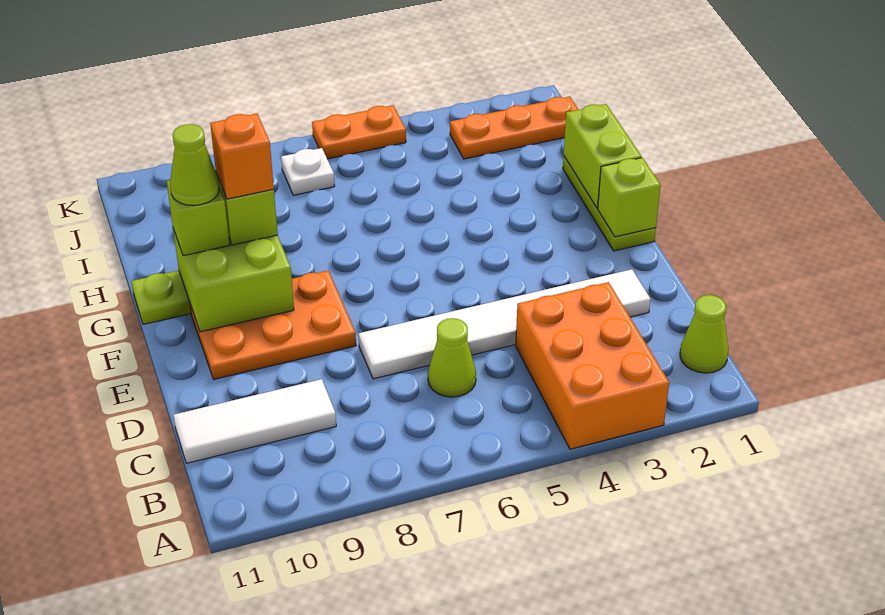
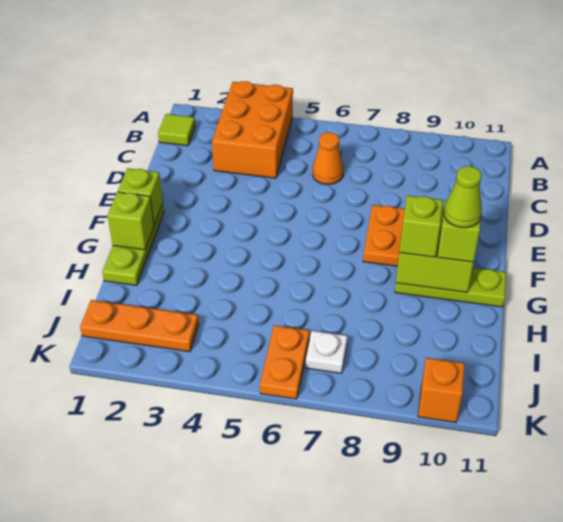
lime 1x1 cone [680,295,728,373] -> lime 1x1 tile [158,114,195,146]
lime 1x1 cone [428,318,476,397] -> orange 1x1 cone [313,132,344,184]
white 1x3 tile [173,379,336,463] -> none
white 1x6 tile [359,269,651,379] -> none
lime 1x2 brick [564,104,642,208] -> lime 1x1 brick [108,192,154,250]
orange 1x1 brick [210,114,274,199] -> orange 1x1 brick moved to [418,358,465,422]
orange 1x2 plate [312,105,406,159] -> orange 1x2 plate turned to [260,325,310,399]

